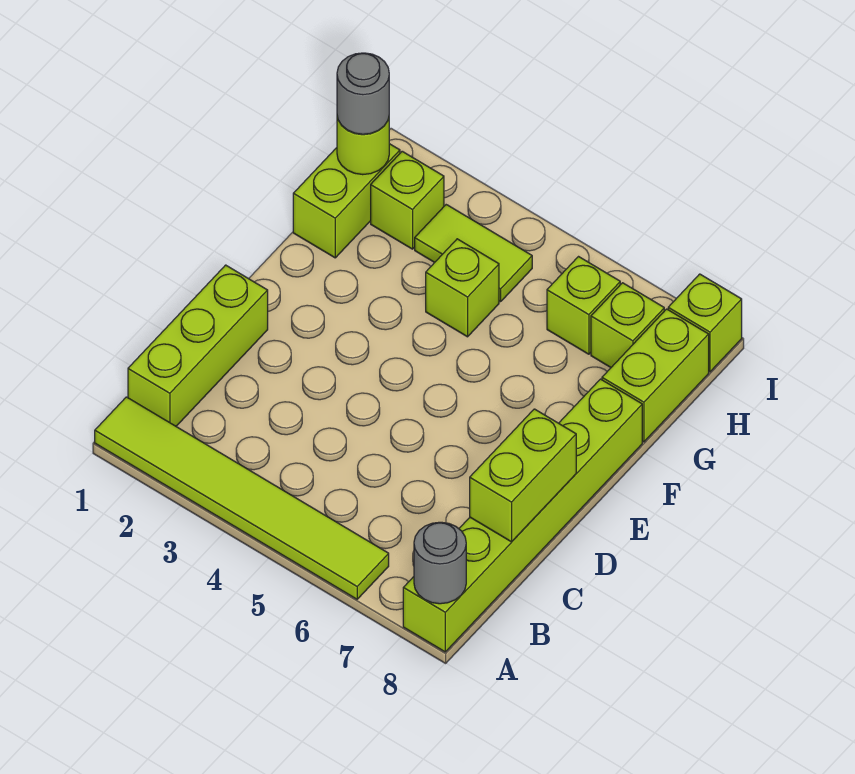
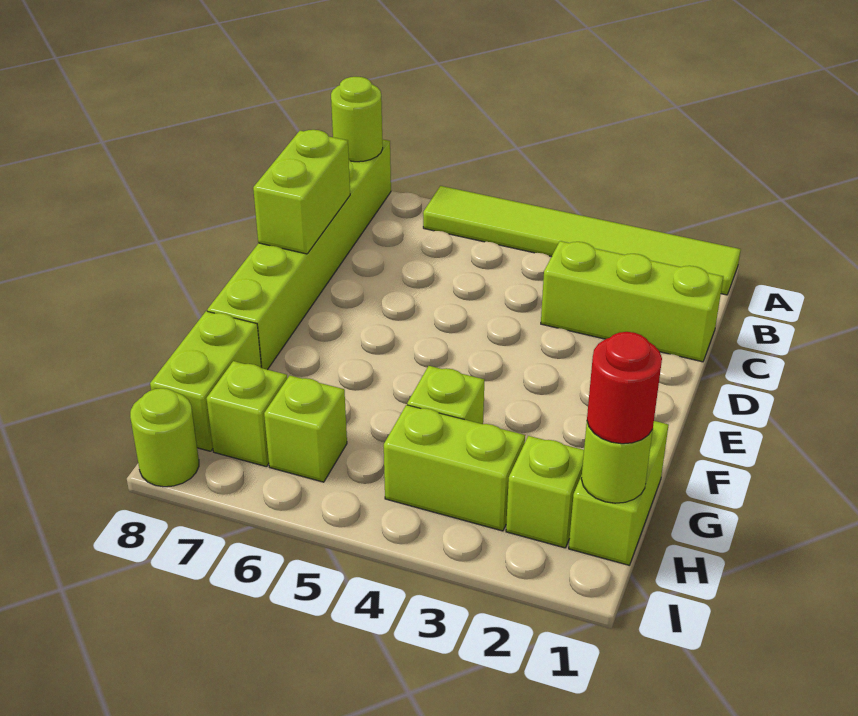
grey 1x1 round brick [414,522,466,604] -> lime 1x1 round brick [331,77,383,162]
lime 1x3 brick [128,265,268,426] -> lime 1x3 brick turned to [541,241,723,362]
grey 1x1 round brick [337,53,389,134] -> red 1x1 round brick [587,332,662,444]
lime 1x2 tile [415,205,532,302] -> lime 1x2 brick [384,405,525,531]
lime 1x1 brick [668,274,742,372] -> lime 1x1 round brick [130,388,199,487]

